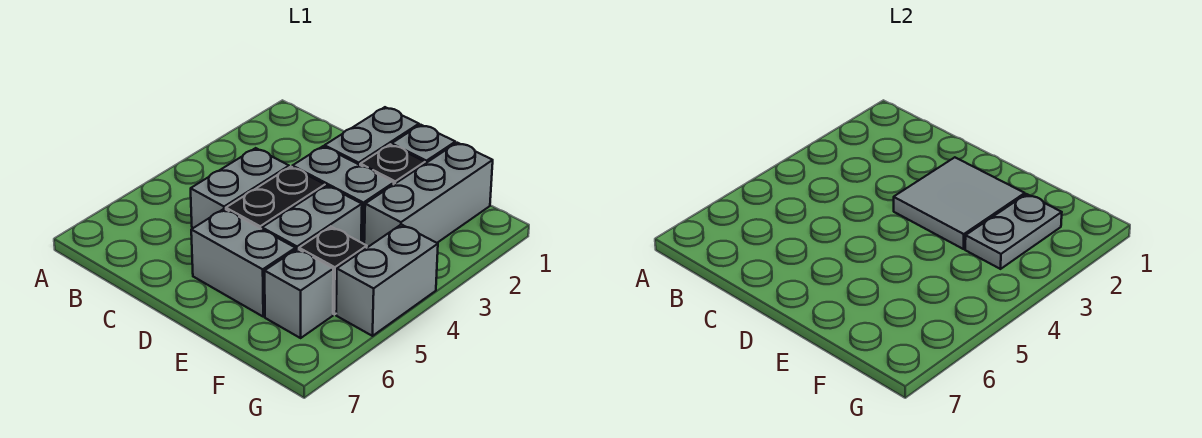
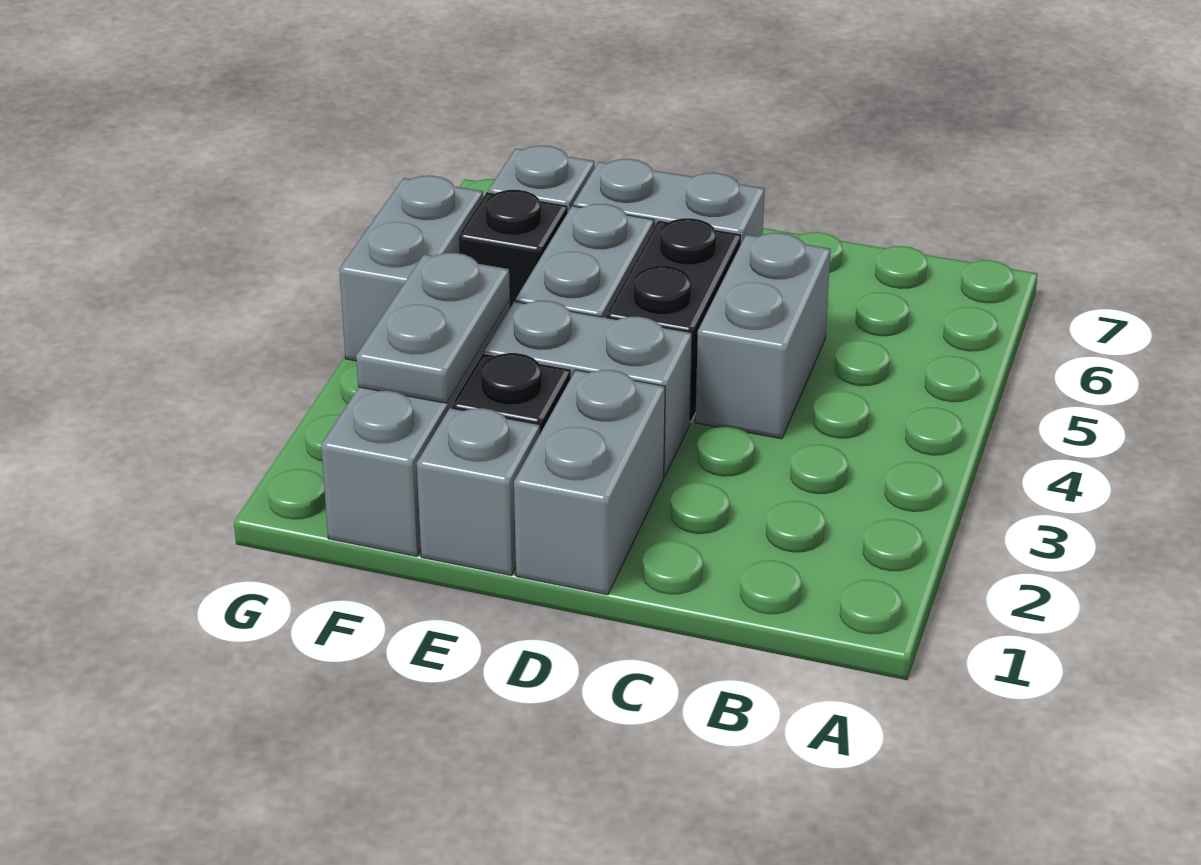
grey 2x2 tile [894,157,1025,249] -> none

